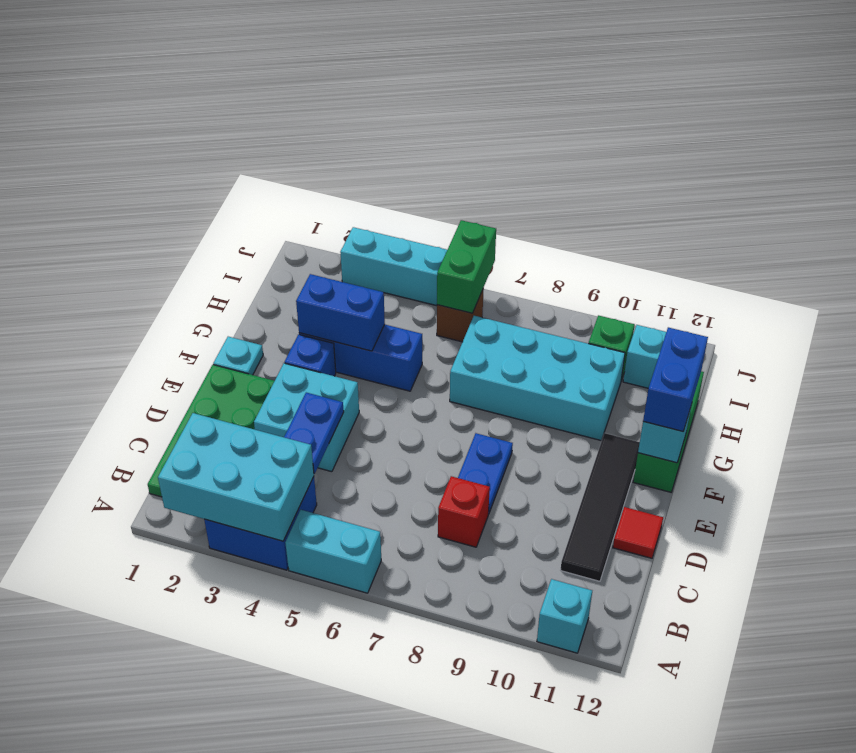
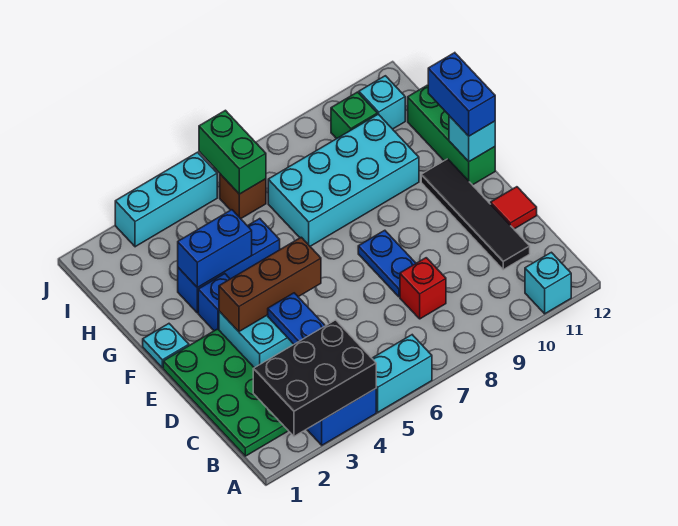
cyan 2x3 brick [158,413,314,541] -> black 2x3 brick [253,320,376,436]
none -> brown 1x3 brick [219,237,321,332]

